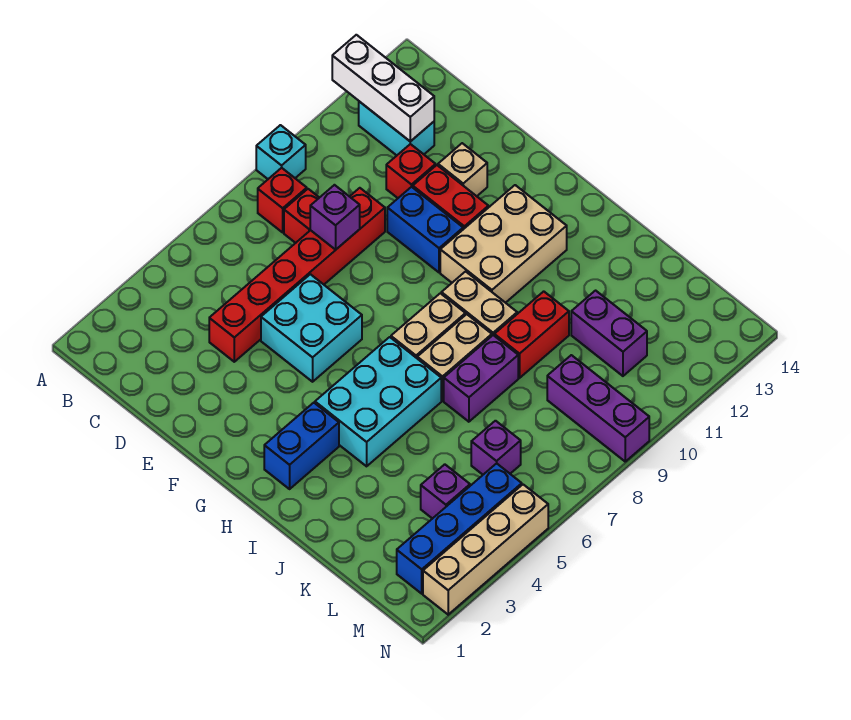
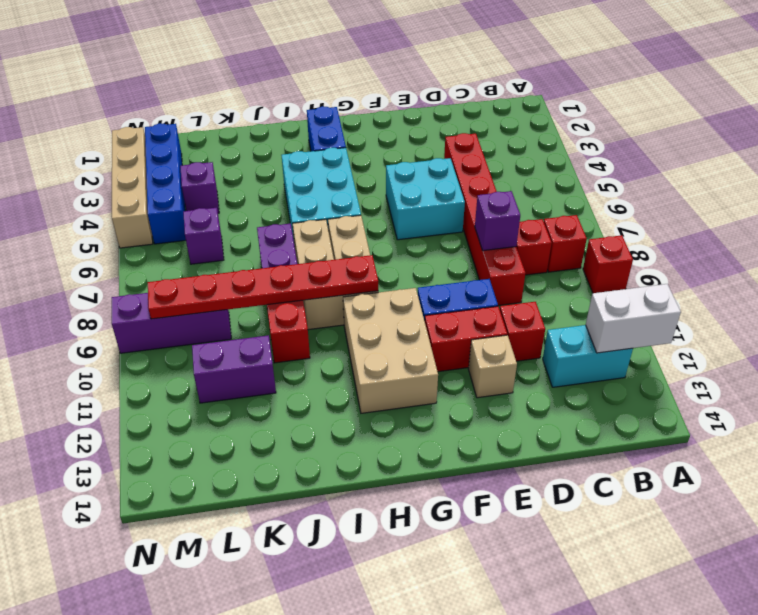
cyan 1x1 brick [256,125,306,179] -> red 1x1 brick [583,235,633,293]
white 1x3 brick [332,35,434,141] -> white 1x2 brick [586,284,681,353]
none -> red 1x6 plate [148,255,378,319]

